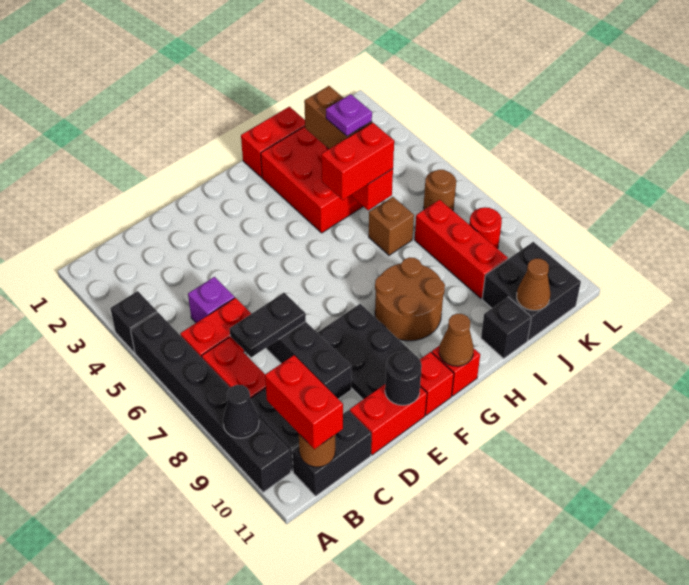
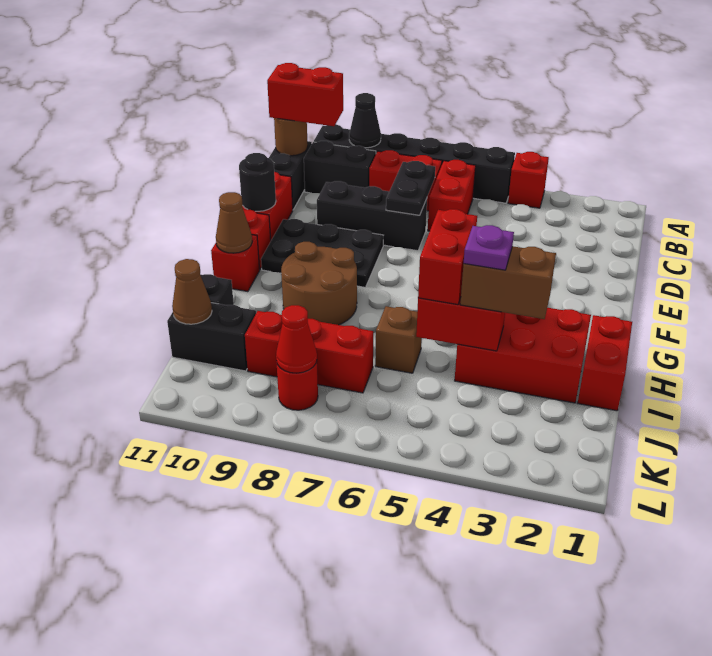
black 1x1 brick [110,291,157,353] -> red 1x1 brick [508,152,549,208]
purple 1x1 brick [188,277,235,323] -> none
black 2x2 brick [482,242,581,340] -> black 1x2 brick [167,303,256,371]
brown 1x1 round brick [423,170,456,210] -> none
none -> red 1x1 cone [276,305,317,373]

